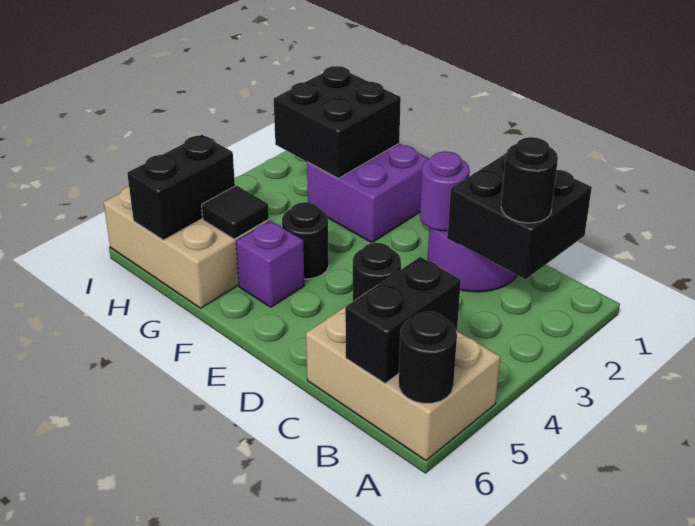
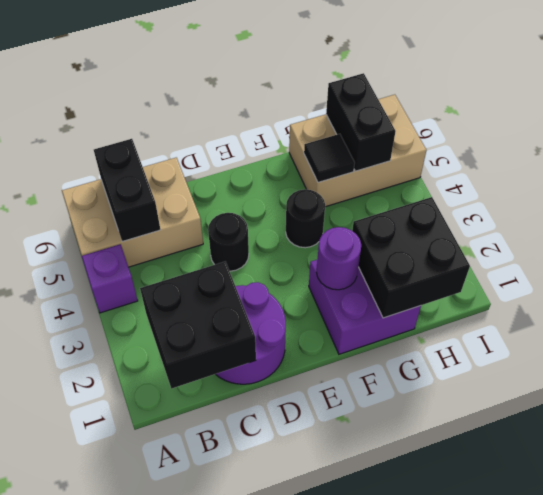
black 1x1 round brick [399,312,457,403] -> none
black 1x1 round brick [501,137,558,223] -> none
purple 1x1 round brick [420,151,470,231] -> purple 1x1 round brick moved to [317,227,361,290]
purple 1x1 brick [236,221,304,307] -> purple 1x1 brick moved to [82,244,138,313]

